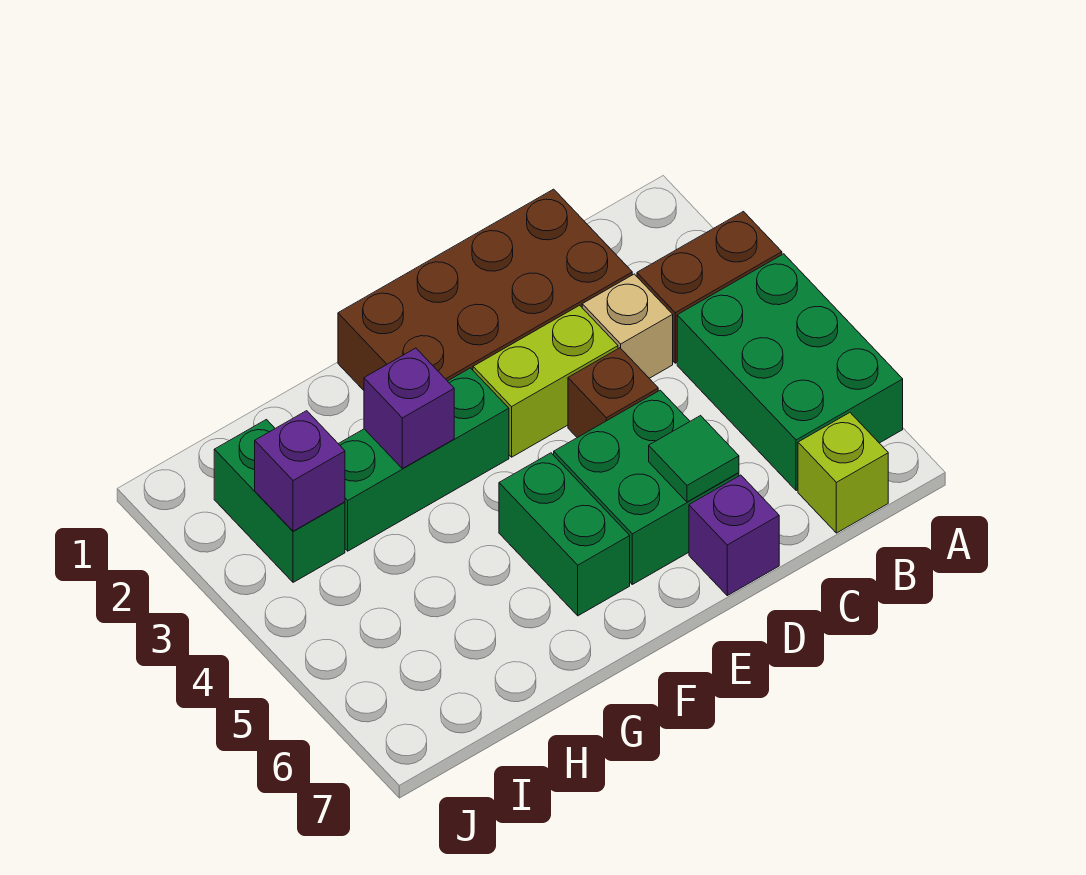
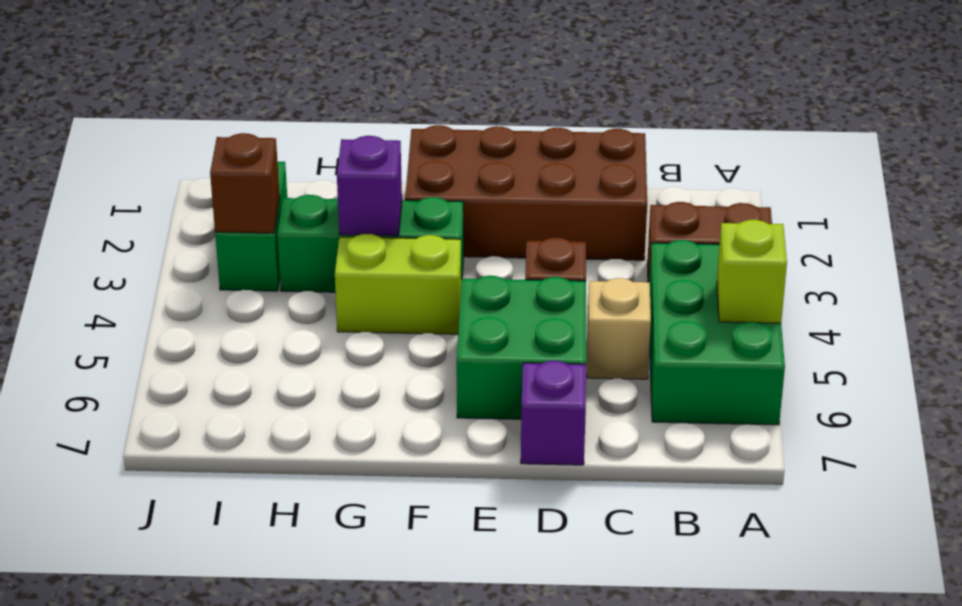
lime 1x1 brick [798,413,888,533] -> lime 1x1 brick moved to [717,220,787,323]
tan 1x1 brick [582,274,673,378] -> tan 1x1 brick moved to [587,278,651,379]
lime 1x2 brick [473,305,618,457] -> lime 1x2 brick moved to [335,234,461,334]
green 1x1 tile [649,416,739,502] -> none
green 1x2 brick [499,453,630,616] -> none
purple 1x1 brick [255,411,345,531] -> brown 1x1 brick [210,133,280,233]

